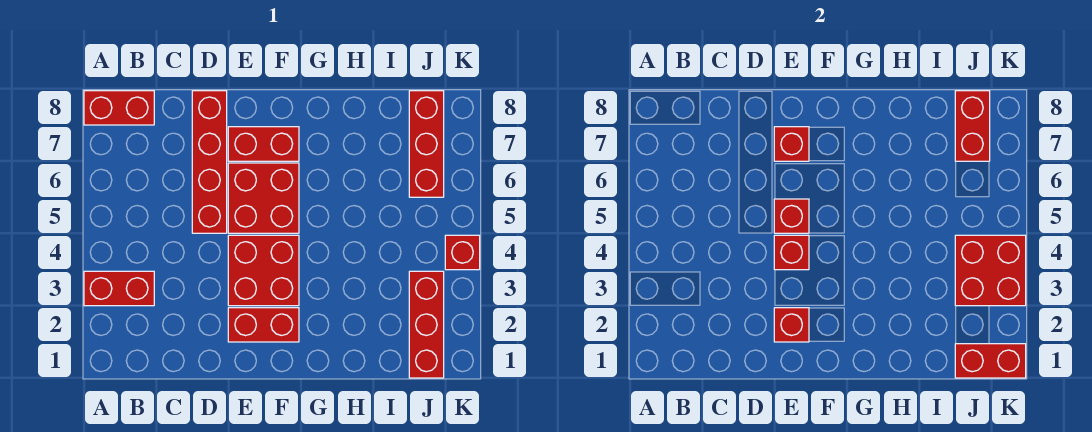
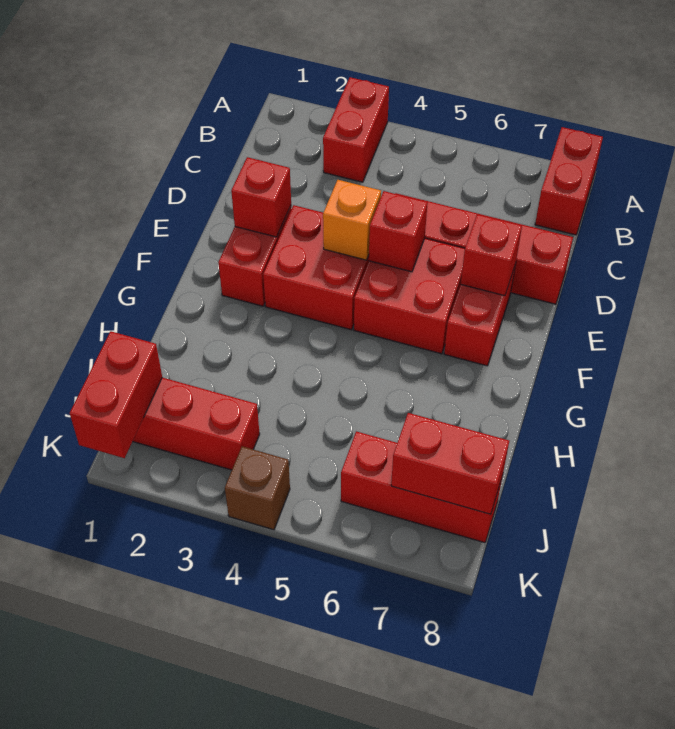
red 1x1 brick [774,235,809,270] -> orange 1x1 brick [323,180,381,260]
red 2x2 brick [955,235,1026,306] -> none
red 1x1 brick [445,235,480,270] -> brown 1x1 brick [225,446,290,530]

